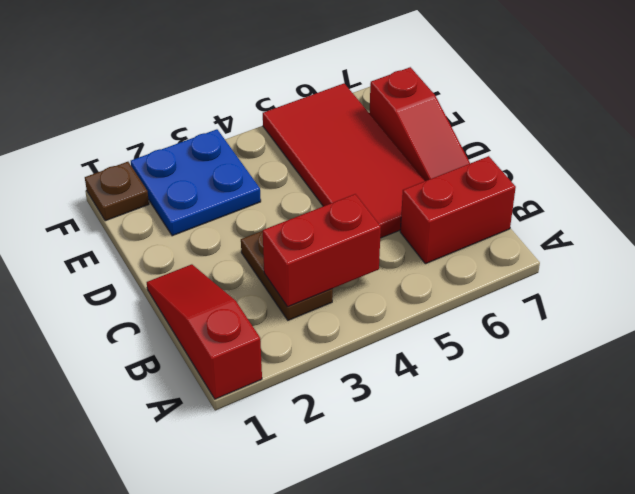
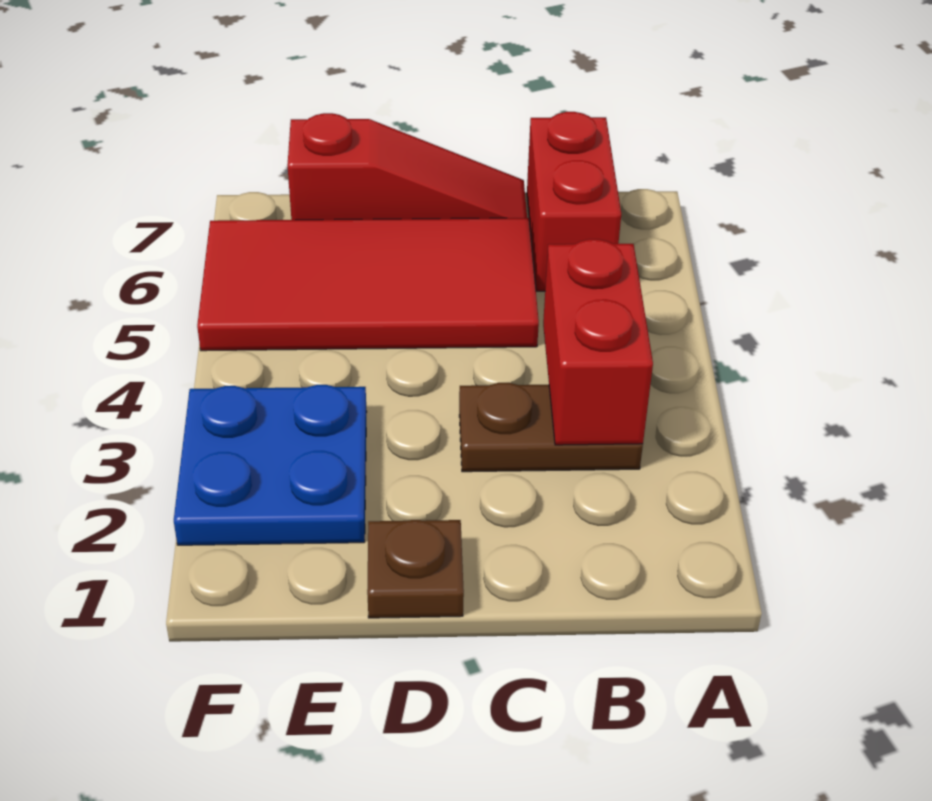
red 1x3 slope [147,264,262,399] -> none
brown 1x1 plate [85,162,149,221] -> brown 1x1 plate moved to [367,520,464,618]

